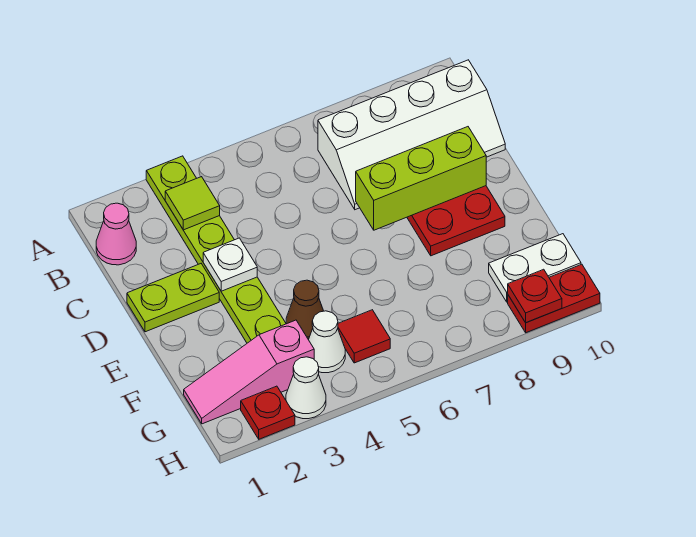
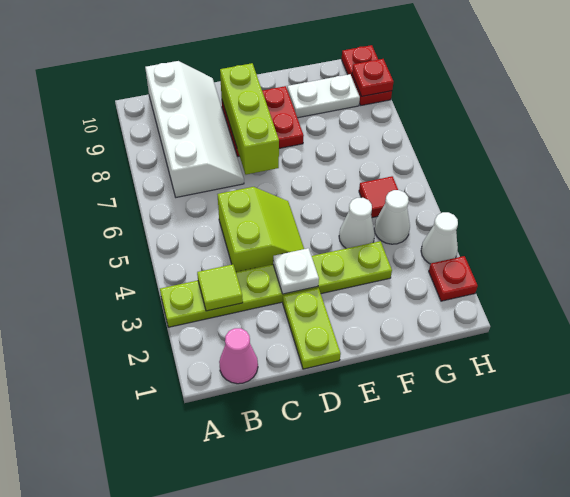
none -> lime 2x2 slope [218,187,304,272]
brown 1x1 cone [286,280,323,339] -> white 1x1 cone [339,198,375,248]
pink 1x3 slope [184,320,314,424] -> none
white 1x2 plate [489,234,581,302] -> white 1x2 plate turned to [287,74,360,118]

